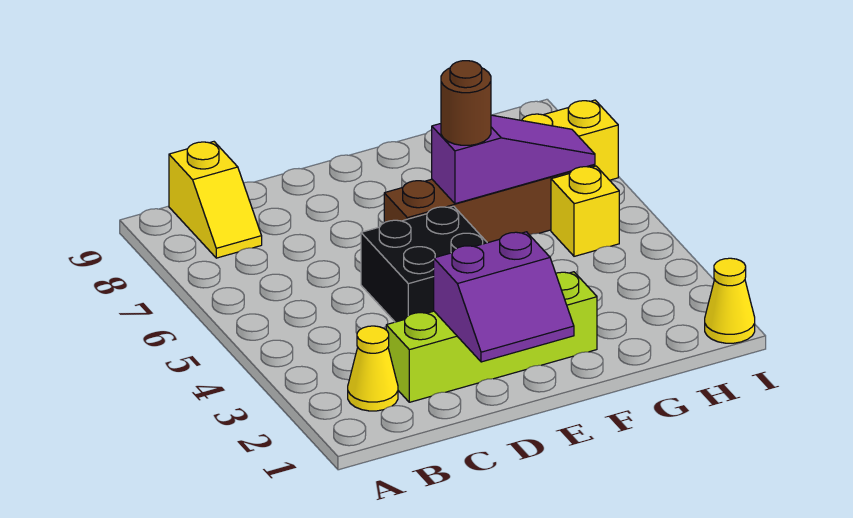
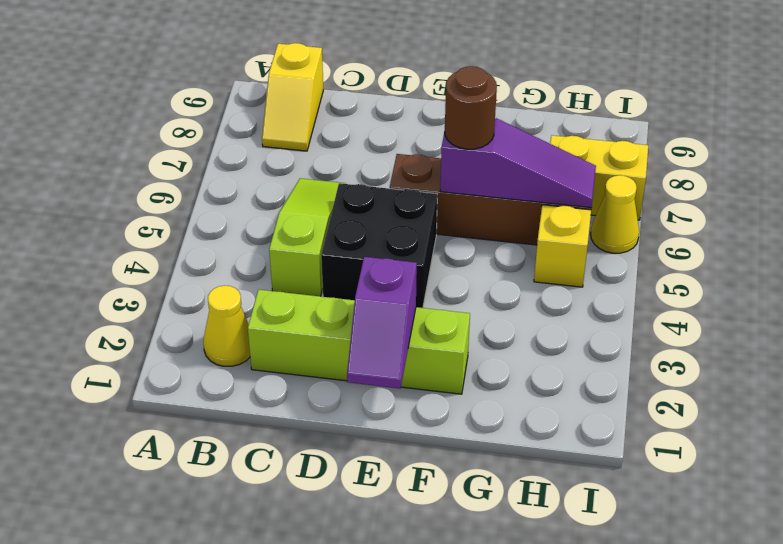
none -> lime 1x3 slope [269,178,346,296]
purple 2x2 slope [434,232,574,362] -> purple 1x2 slope [347,257,417,389]
yellow 1x1 cone [705,258,755,343] -> yellow 1x1 cone moved to [591,175,639,253]

